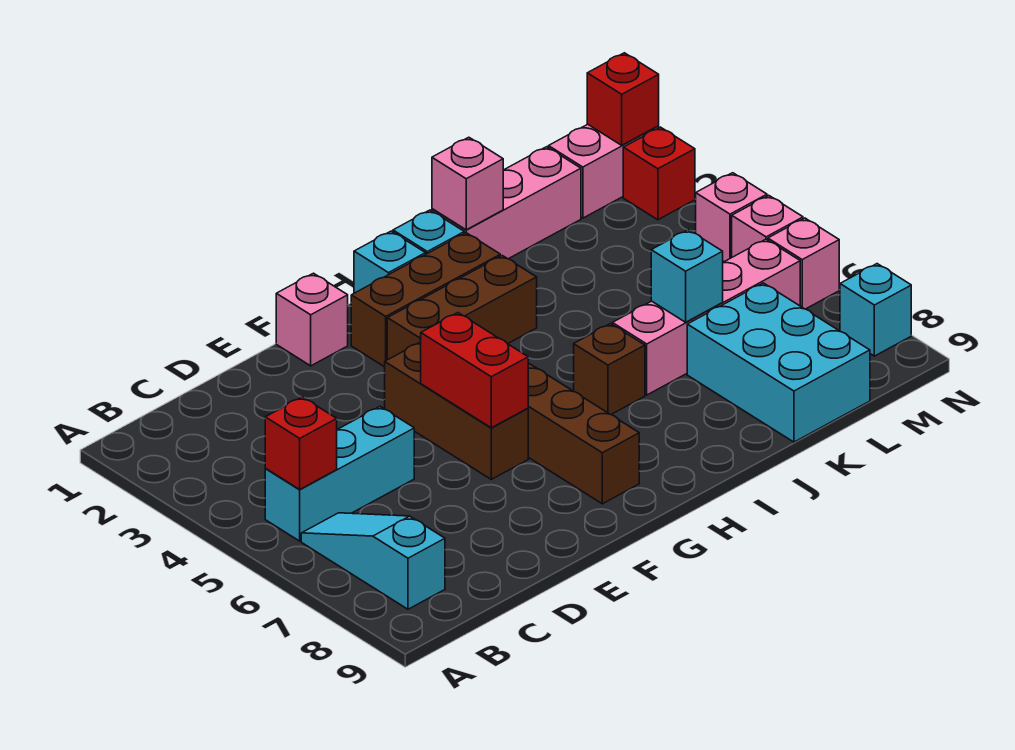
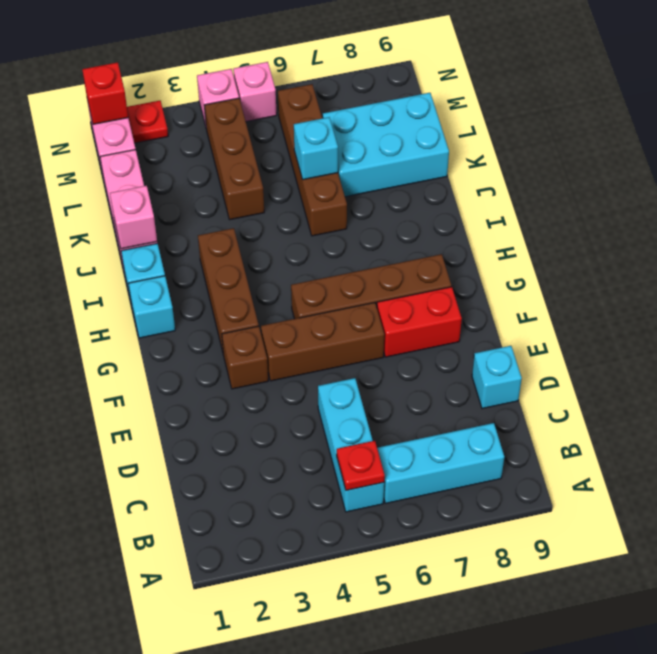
red 1x1 brick [265,397,337,489] -> red 1x1 plate [337,441,385,490]
cyan 1x3 slope [301,513,445,609] -> cyan 1x3 brick [377,423,504,503]
pink 1x1 brick [276,273,348,366] -> none
red 1x2 brick [421,313,528,428] -> red 1x2 brick moved to [377,287,462,357]
brown 1x3 brick [351,233,500,367] -> brown 1x3 brick moved to [204,98,264,220]
brown 1x1 brick [574,324,645,415] -> brown 1x1 brick moved to [222,326,268,389]
pink 1x4 brick [612,239,800,395] -> brown 1x4 brick [278,84,347,236]
red 1x1 brick [623,127,695,220] -> red 1x1 plate [127,101,168,143]
pink 1x1 brick [768,218,839,309] -> none
cyan 1x1 brick [840,264,911,356] -> cyan 1x1 brick moved to [472,346,522,409]

